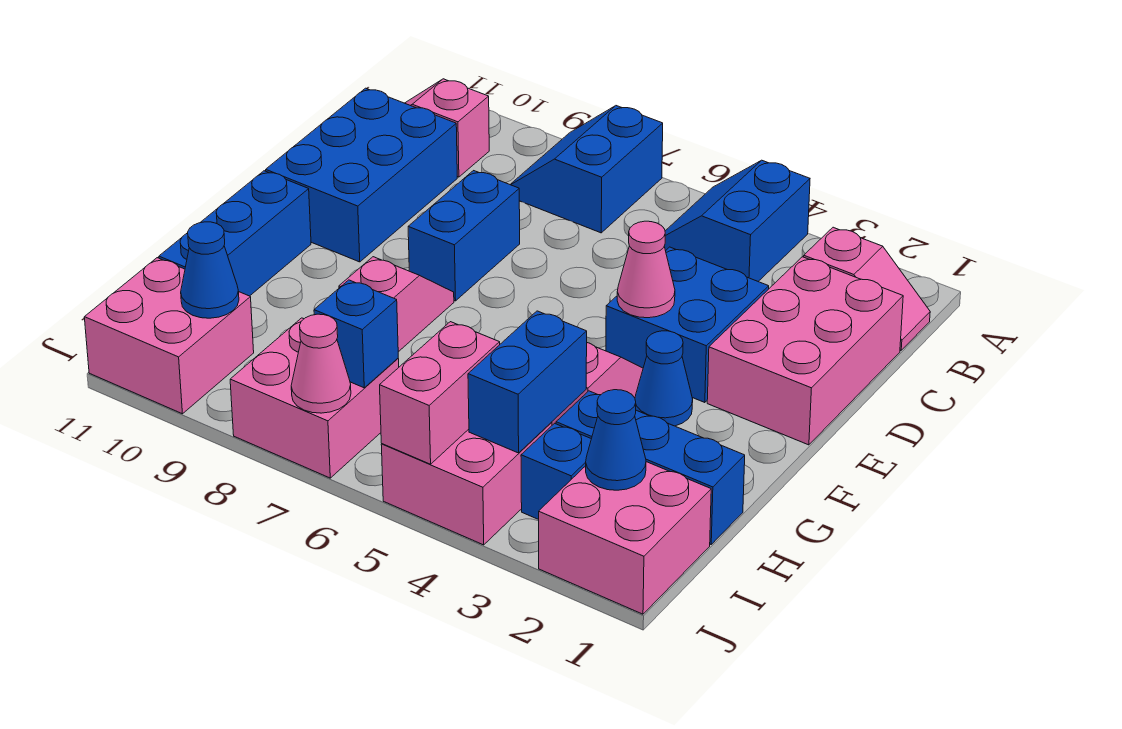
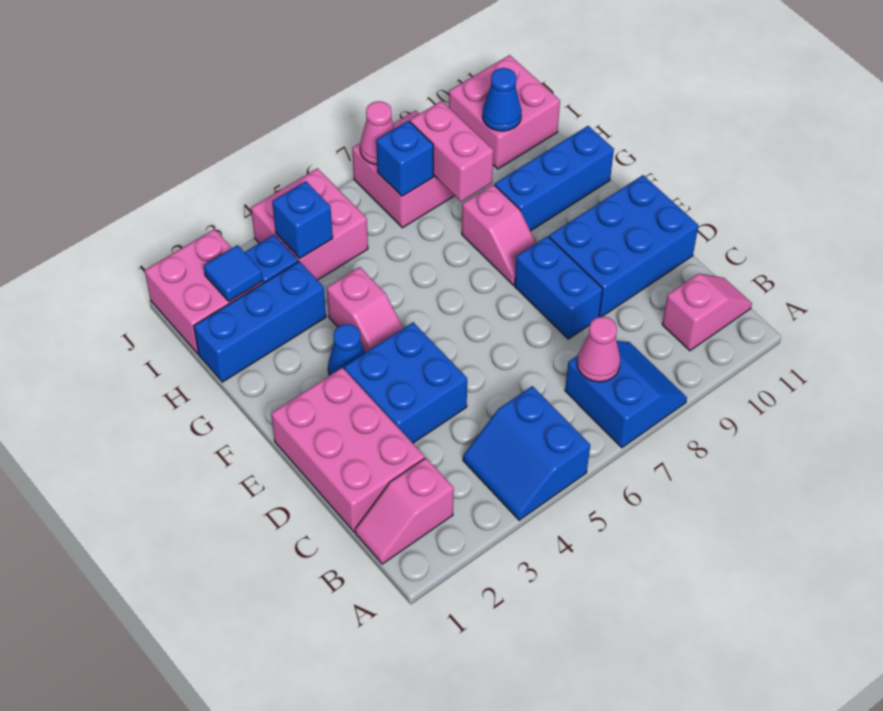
blue 2x2 slope [664,160,810,281] -> blue 2x2 slope turned to [463,386,590,520]
blue 2x3 brick [266,88,457,262] -> blue 2x3 brick turned to [549,175,699,317]
pink 1x1 cone [617,221,675,318] -> pink 1x1 cone moved to [577,317,620,382]
blue 1x3 brick [159,171,311,296] -> blue 1x3 brick turned to [495,126,614,231]
blue 1x2 brick [468,311,587,453] -> blue 1x1 brick [272,181,333,258]
blue 1x1 cone [586,390,646,490] -> blue 1x1 tile [204,245,263,301]
pink 1x2 brick [380,322,500,464] -> pink 1x2 brick moved to [410,101,494,202]

